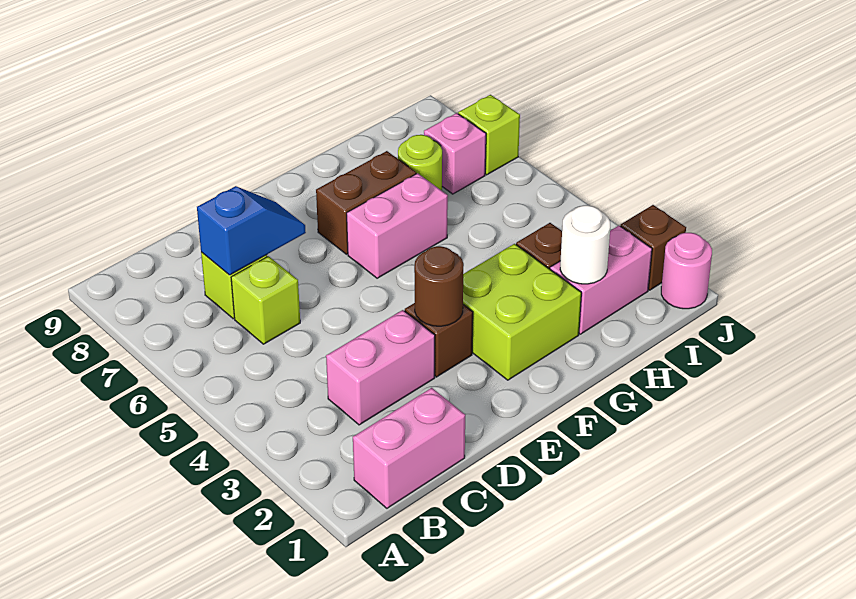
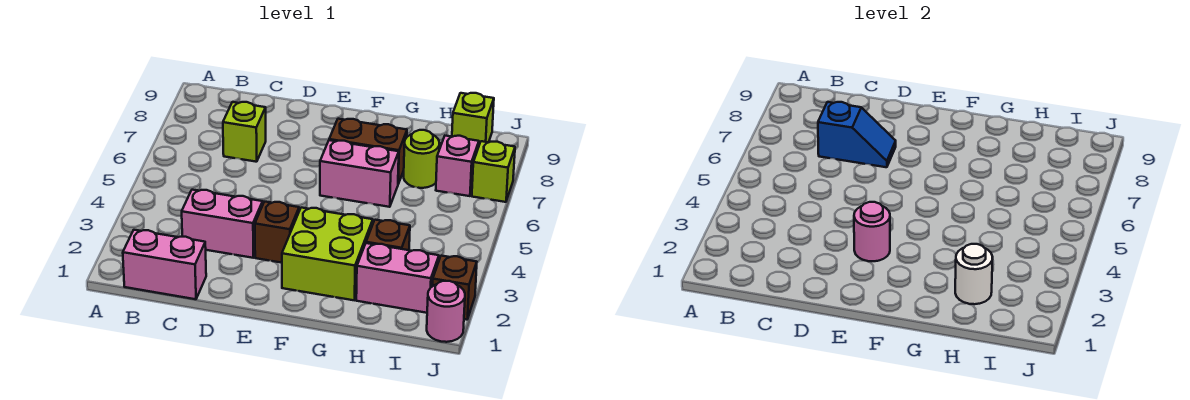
lime 1x1 brick [231,256,300,344] -> lime 1x1 brick moved to [452,93,494,145]
brown 1x1 round brick [414,246,464,326] -> pink 1x1 round brick [854,202,890,261]

